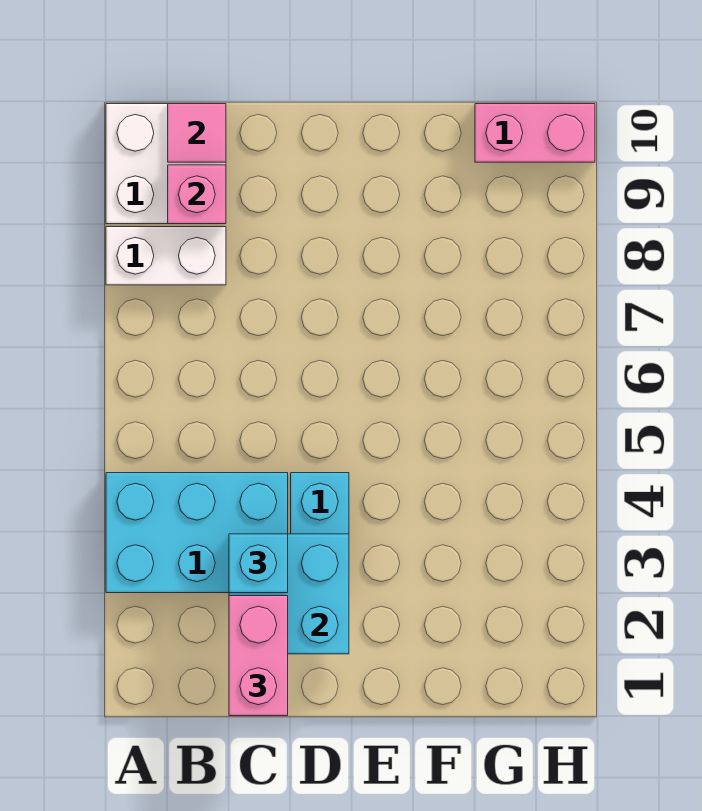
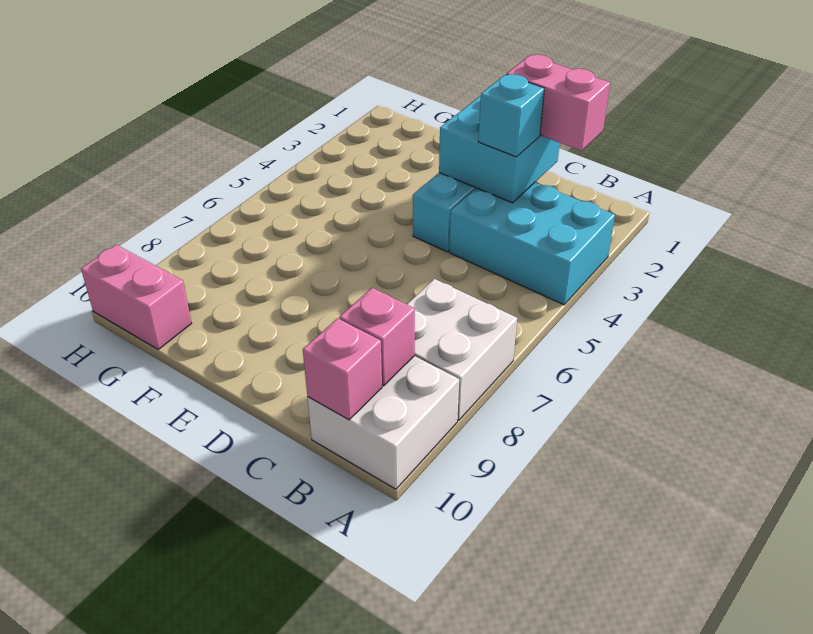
white 1x2 brick [106,227,226,285] -> white 2x2 brick [407,279,517,420]
pink 1x1 tile [168,104,226,162] -> pink 1x1 brick [303,318,382,420]
pink 1x2 brick [229,596,288,716] -> pink 1x2 brick turned to [507,55,610,151]

